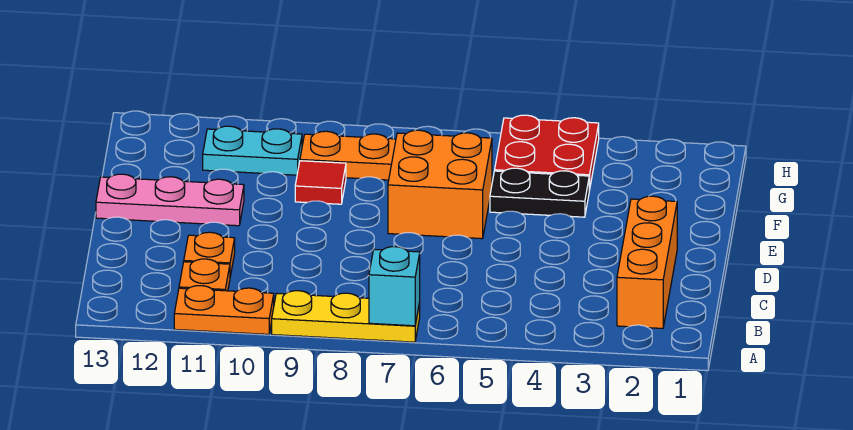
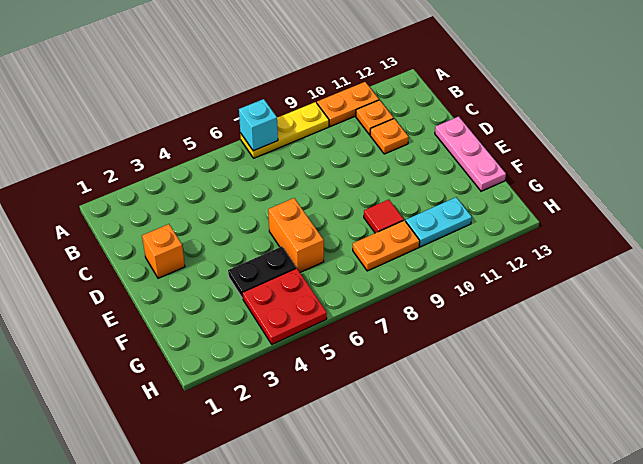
orange 1x3 brick [617,196,677,328] -> orange 1x1 brick [142,224,185,278]
orange 2x2 brick [388,130,492,239] -> orange 1x2 brick [268,198,324,272]
pink 1x3 plate [96,174,244,226] -> pink 1x3 plate turned to [435,116,506,191]

